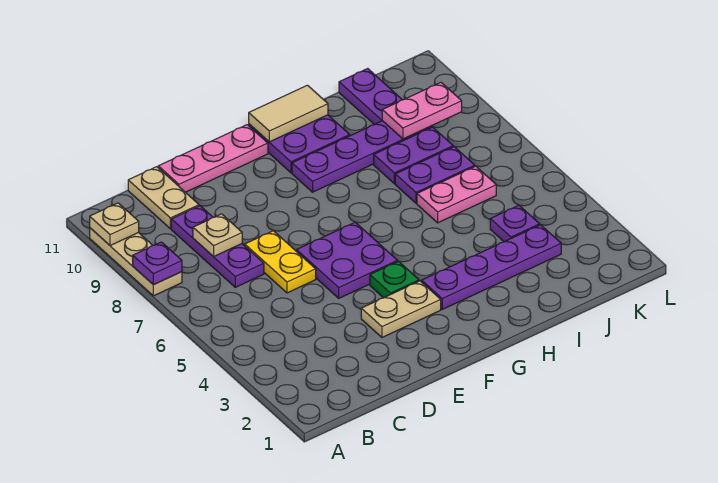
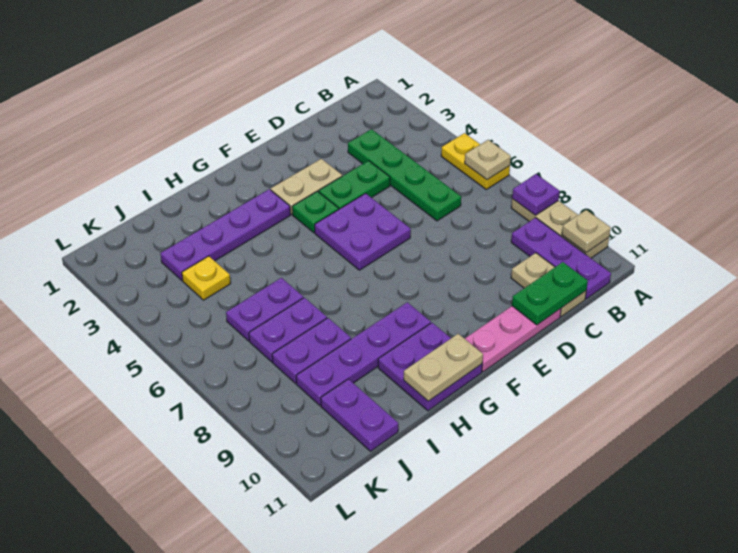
none -> green 1x4 plate [348,129,461,221]
purple 1x3 plate [171,206,264,287] -> purple 1x3 plate moved to [511,218,611,299]
tan 1x1 plate [193,214,242,257] -> tan 1x1 plate moved to [465,140,511,180]
none -> green 1x2 plate [512,262,588,325]
none -> green 1x2 plate [319,161,390,209]
yellow 1x2 plate [245,231,316,293] -> yellow 1x2 plate moved to [441,133,510,189]
tan 1x2 tile [249,85,328,142] -> tan 1x2 plate [404,334,483,401]
pink 1x2 plate [417,166,496,223] -> purple 1x2 plate [226,278,303,341]
purple 1x1 plate [490,205,540,242] -> yellow 1x1 plate [182,256,231,300]
pink 1x2 plate [382,82,462,139] -> none

